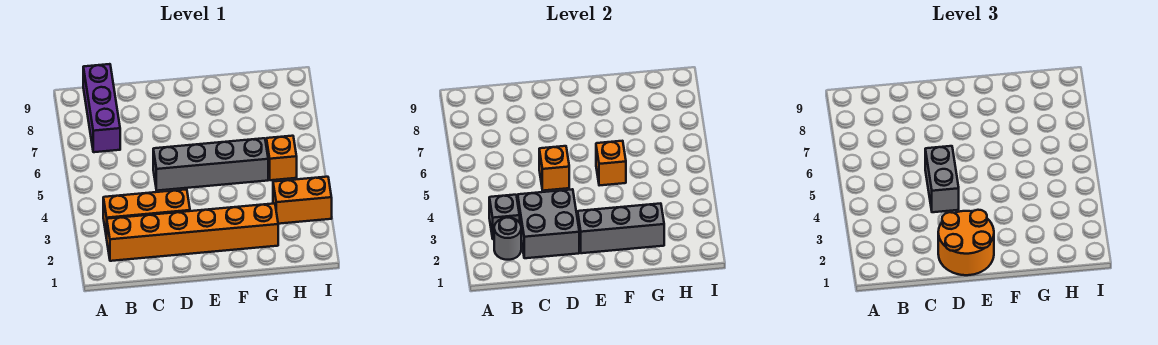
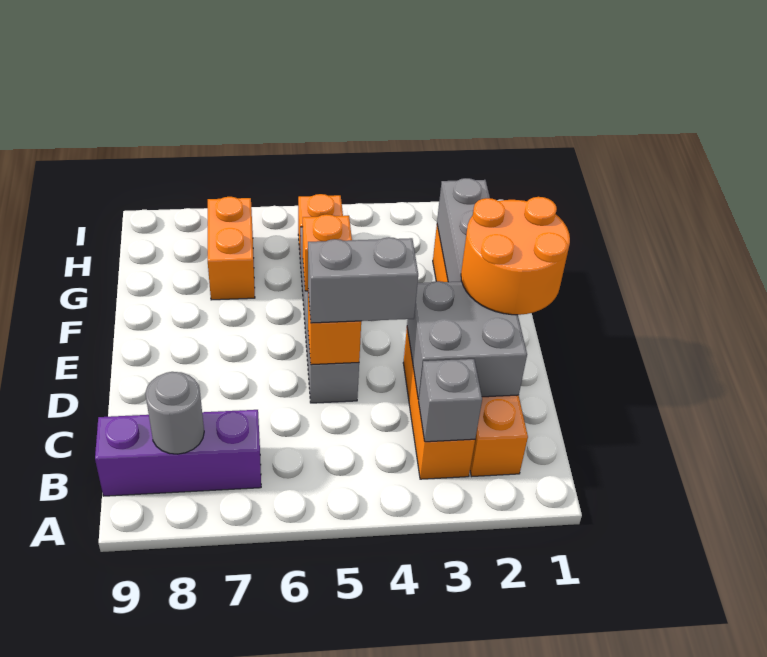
grey 1x1 round brick [494,217,521,260] -> grey 1x1 round brick moved to [145,372,204,454]
orange 1x2 brick [273,177,332,224] -> orange 1x2 brick moved to [208,197,255,300]

